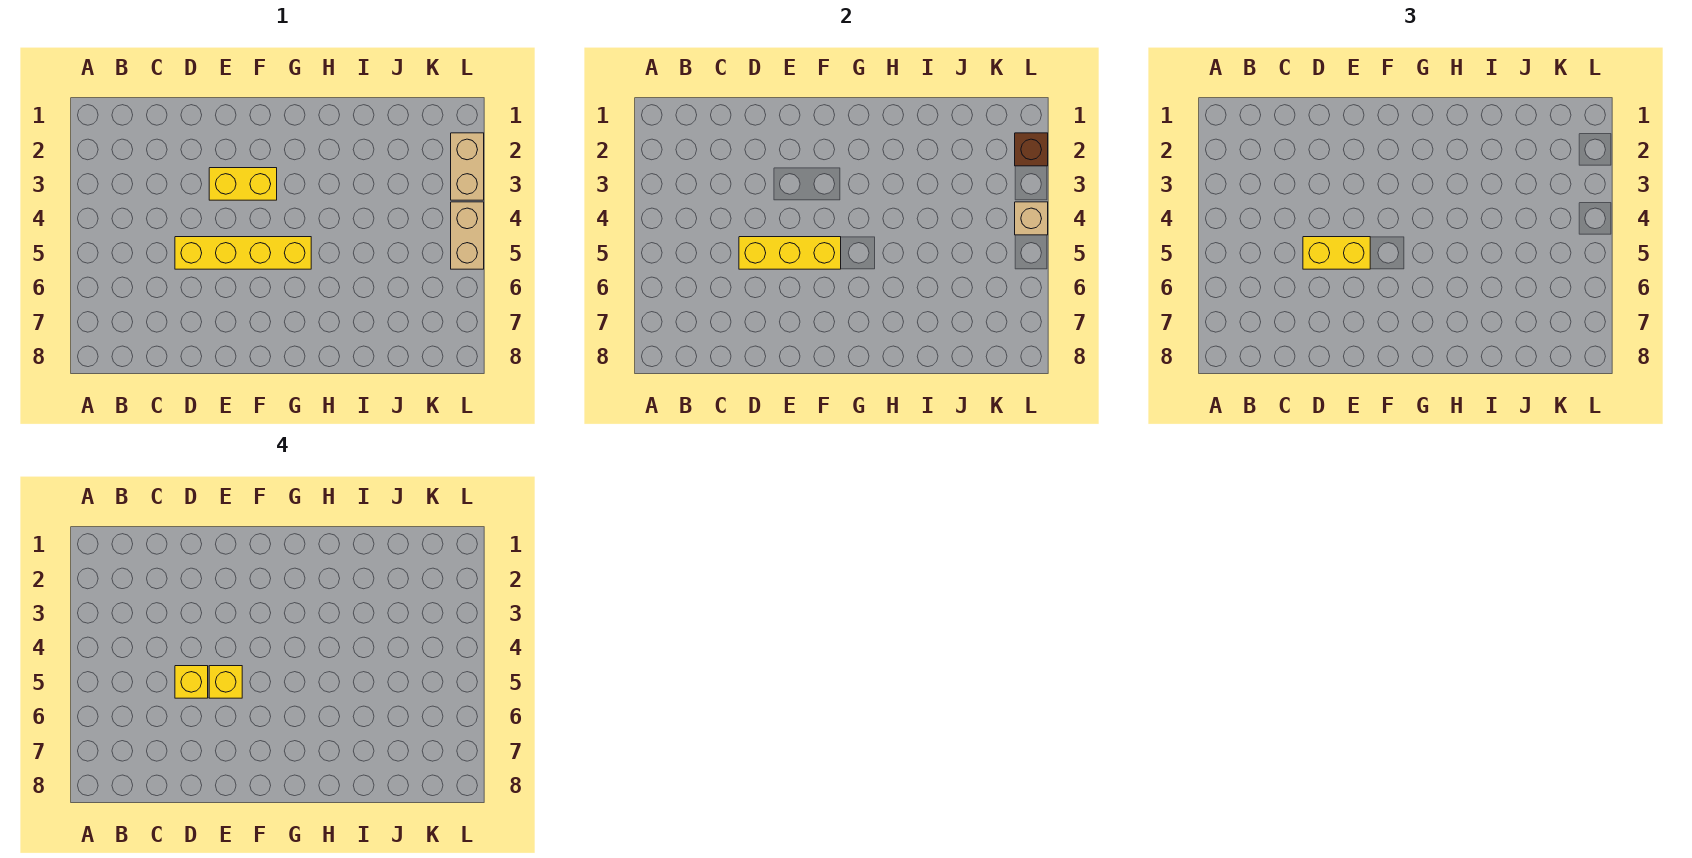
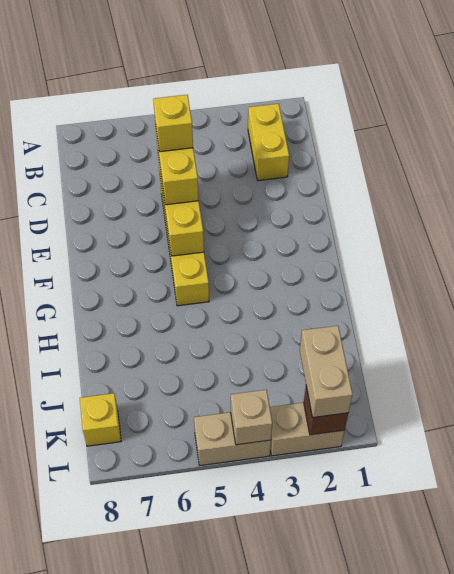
yellow 1x2 brick [209,168,277,200] -> yellow 1x2 brick moved to [248,104,289,181]
yellow 1x1 brick [209,666,242,698] -> yellow 1x1 brick moved to [80,393,121,446]
none -> tan 1x2 brick [300,326,353,418]

